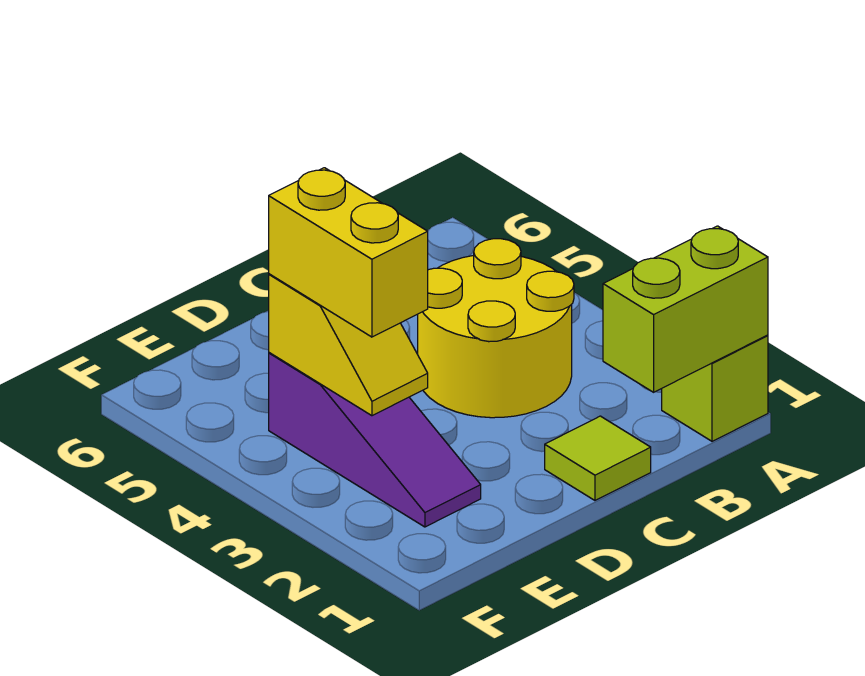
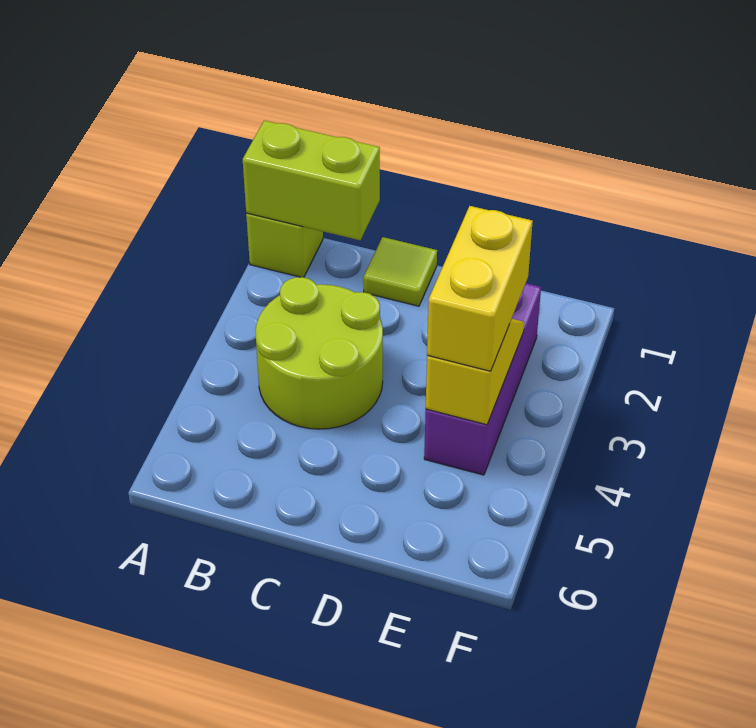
yellow 2x2 round brick [418,239,574,418] -> lime 2x2 round brick [255,277,383,429]
purple 1x3 slope [269,353,481,527] -> purple 1x3 brick [424,283,541,475]

